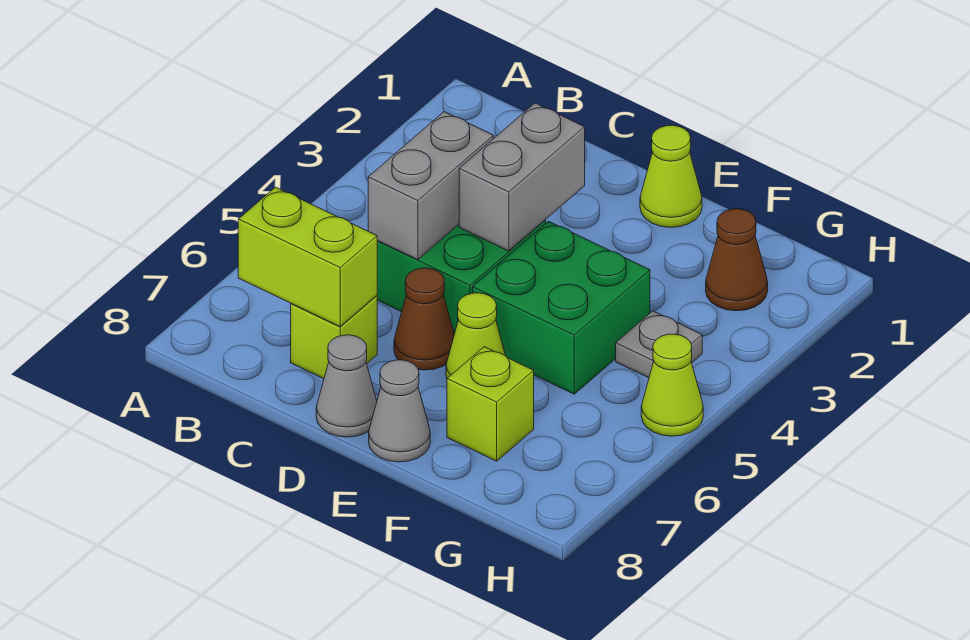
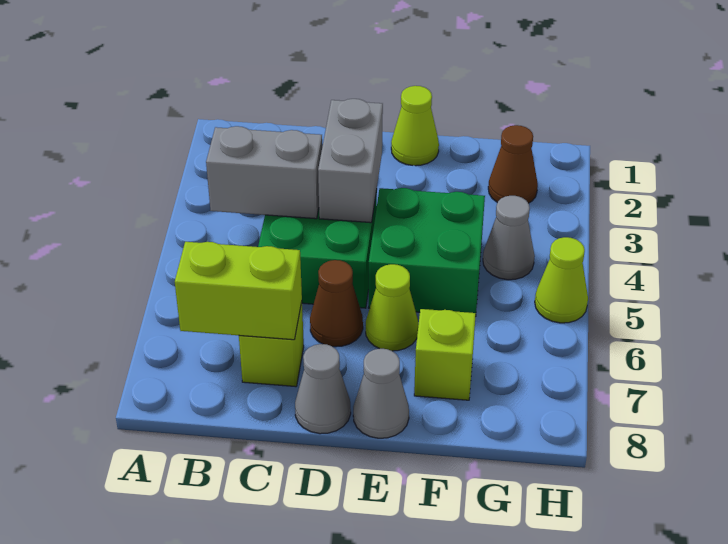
grey 1x2 brick [368,112,494,260] -> grey 1x2 brick turned to [206,126,322,219]
grey 1x1 plate [616,311,702,378] -> grey 1x1 cone [483,196,535,280]

